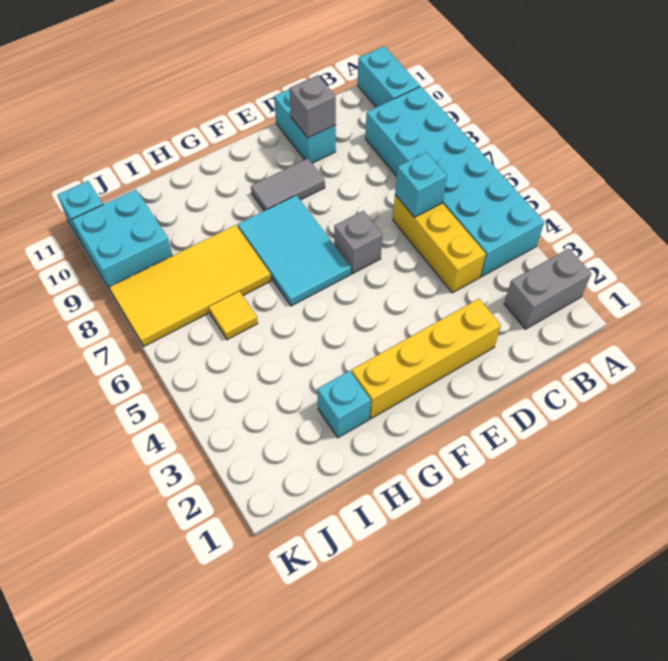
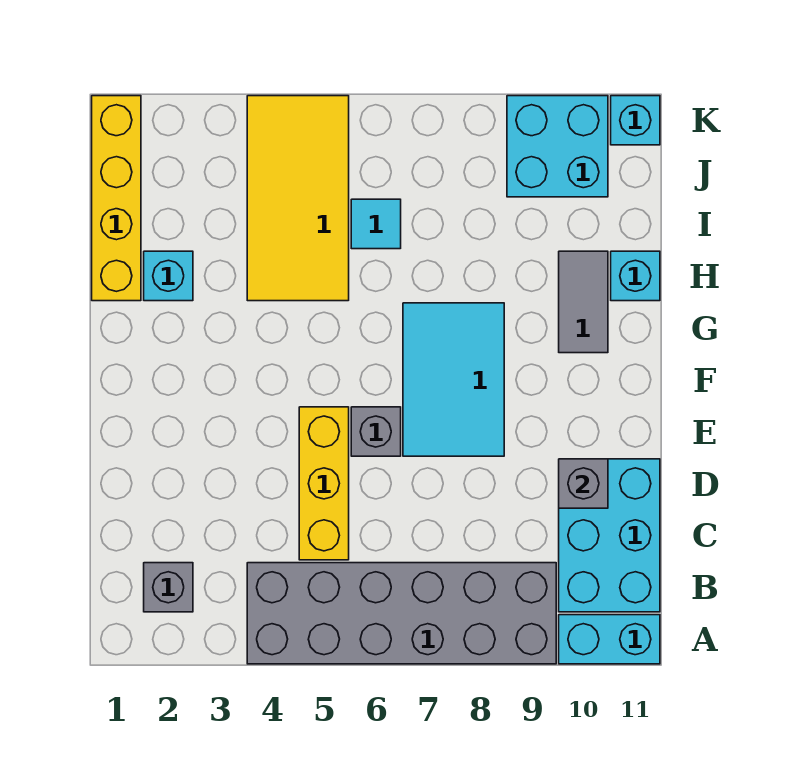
grey 1x2 brick [504,248,591,329] -> grey 1x1 brick [144,563,193,612]
cyan 2x6 brick [365,86,544,277] -> grey 2x6 brick [247,563,556,664]
yellow 1x3 brick [393,195,486,293] -> yellow 1x3 brick turned to [299,407,349,560]
cyan 1x1 brick [395,152,447,217] -> cyan 1x1 brick moved to [611,251,660,301]
yellow 1x4 brick [351,299,501,419] -> yellow 1x4 brick moved to [92,96,141,301]
cyan 1x2 brick [274,89,336,163] -> cyan 2x3 brick [559,459,660,612]
grey 1x2 tile [251,158,325,211] -> grey 1x2 tile moved to [559,251,608,353]
cyan 2x3 tile [238,195,351,306] -> cyan 2x3 tile turned to [403,303,504,456]
yellow 2x4 tile [109,225,271,347] -> yellow 2x4 tile moved to [247,96,349,301]
yellow 1x1 tile [209,291,258,340] -> cyan 1x1 tile [351,199,401,249]

